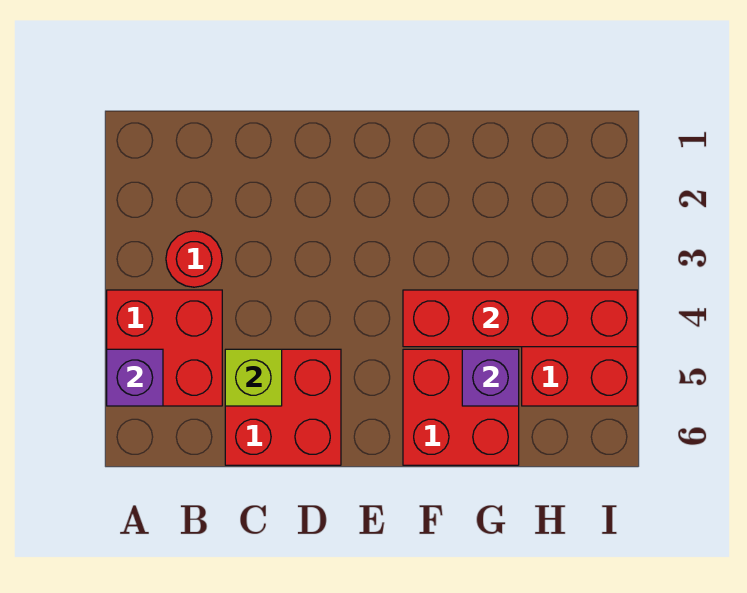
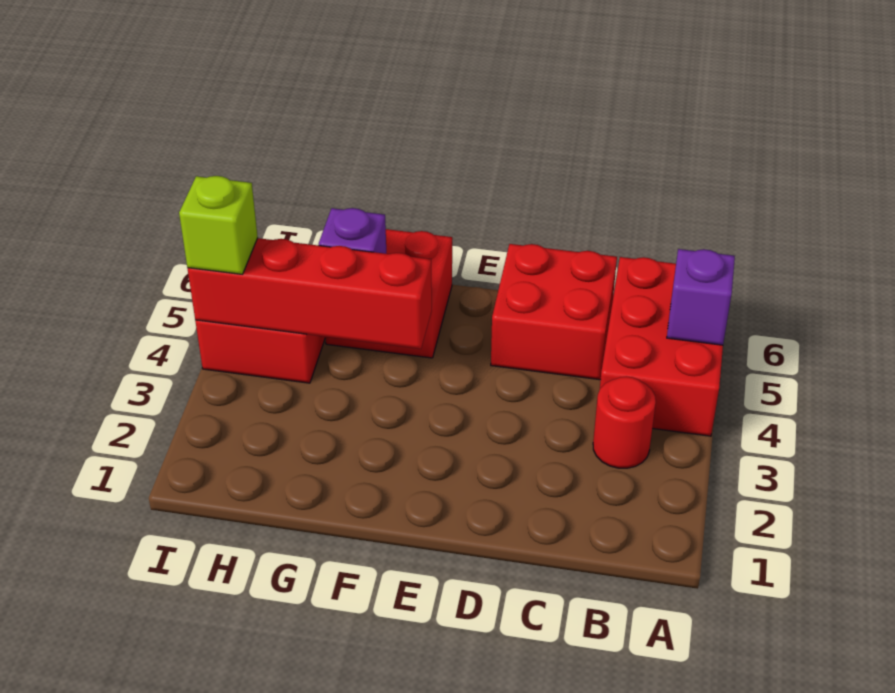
red 2x2 brick [107,290,222,406] -> red 2x3 brick [600,257,723,436]
lime 1x1 brick [225,349,282,406] -> lime 1x1 brick moved to [179,176,258,274]

